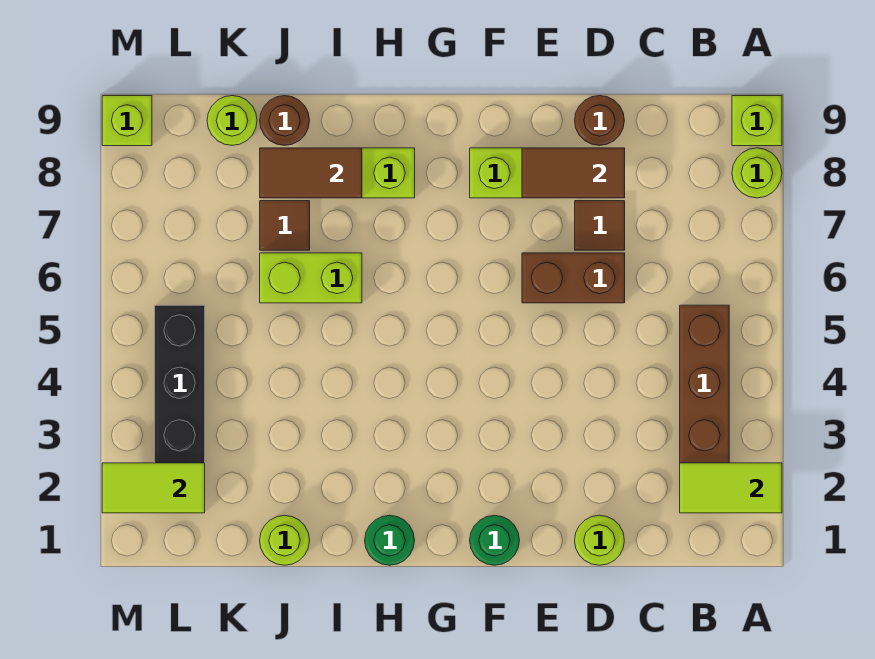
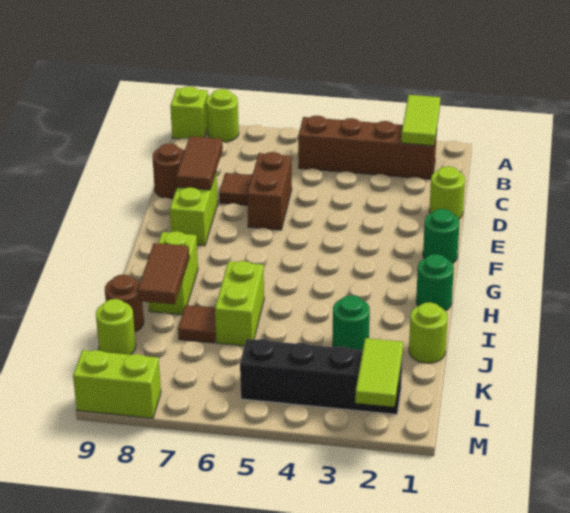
none -> green 1x1 round brick [333,295,370,350]
lime 1x1 brick [102,96,152,146] -> lime 1x2 brick [73,350,161,418]

